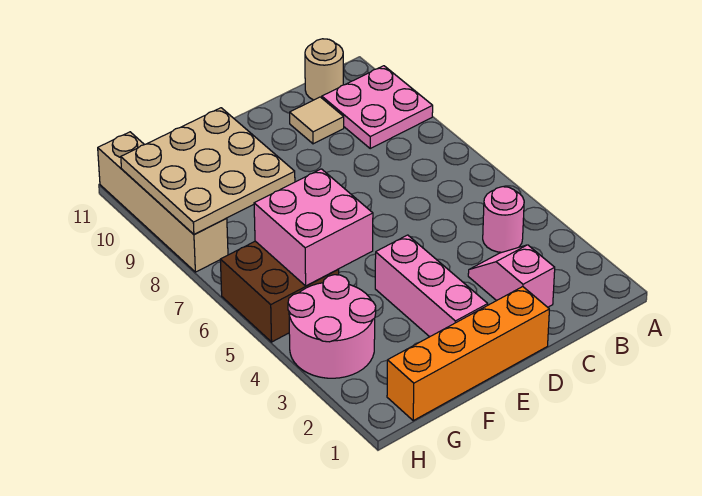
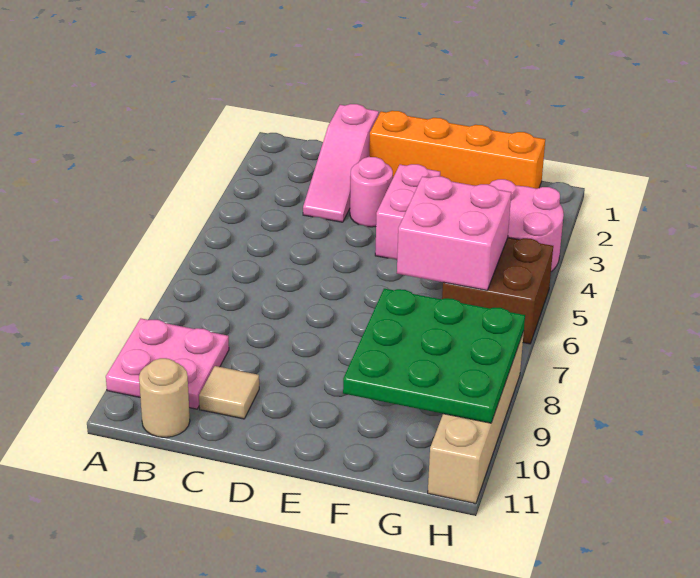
pink 1x1 round brick [483,187,524,252] -> pink 1x1 round brick moved to [350,157,393,227]
pink 1x2 slope [468,245,555,307] -> pink 1x3 slope [303,104,379,222]
pink 1x3 brick [375,235,488,337] -> pink 1x2 brick [375,164,440,259]
tan 3x3 plate [121,108,295,235] -> green 3x3 plate [343,289,525,423]

